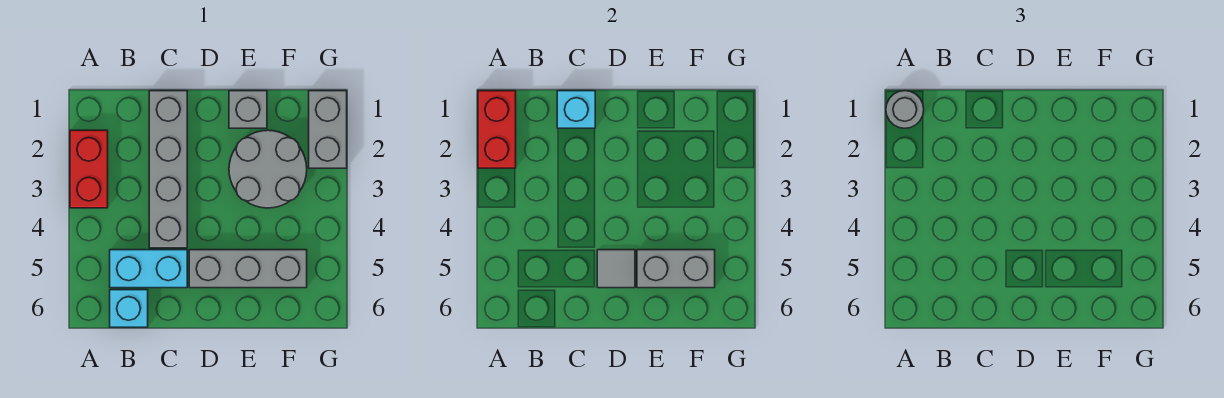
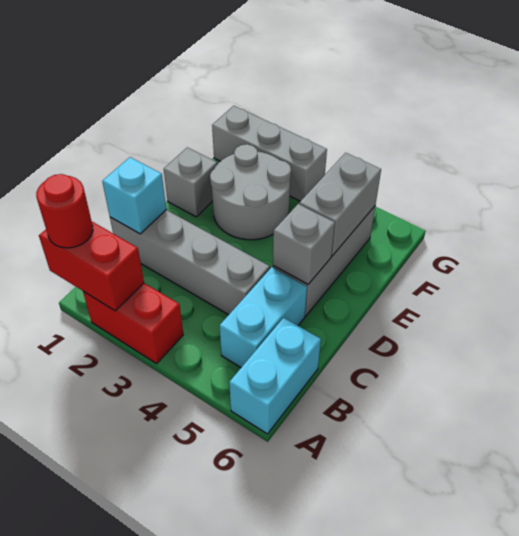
grey 1x1 round brick [886,91,924,128] -> red 1x1 round brick [36,174,93,248]
cyan 1x1 brick [110,290,148,327] -> cyan 1x2 brick [229,318,321,434]
grey 1x1 tile [597,250,635,288] -> grey 1x1 brick [273,204,335,284]
grey 1x2 brick [309,91,347,168] -> grey 1x3 brick [212,106,327,201]

